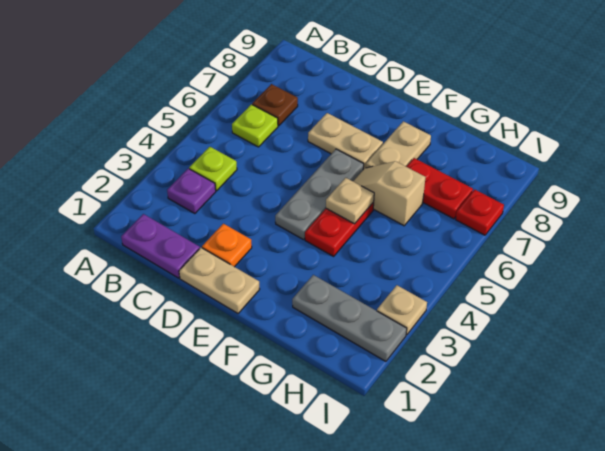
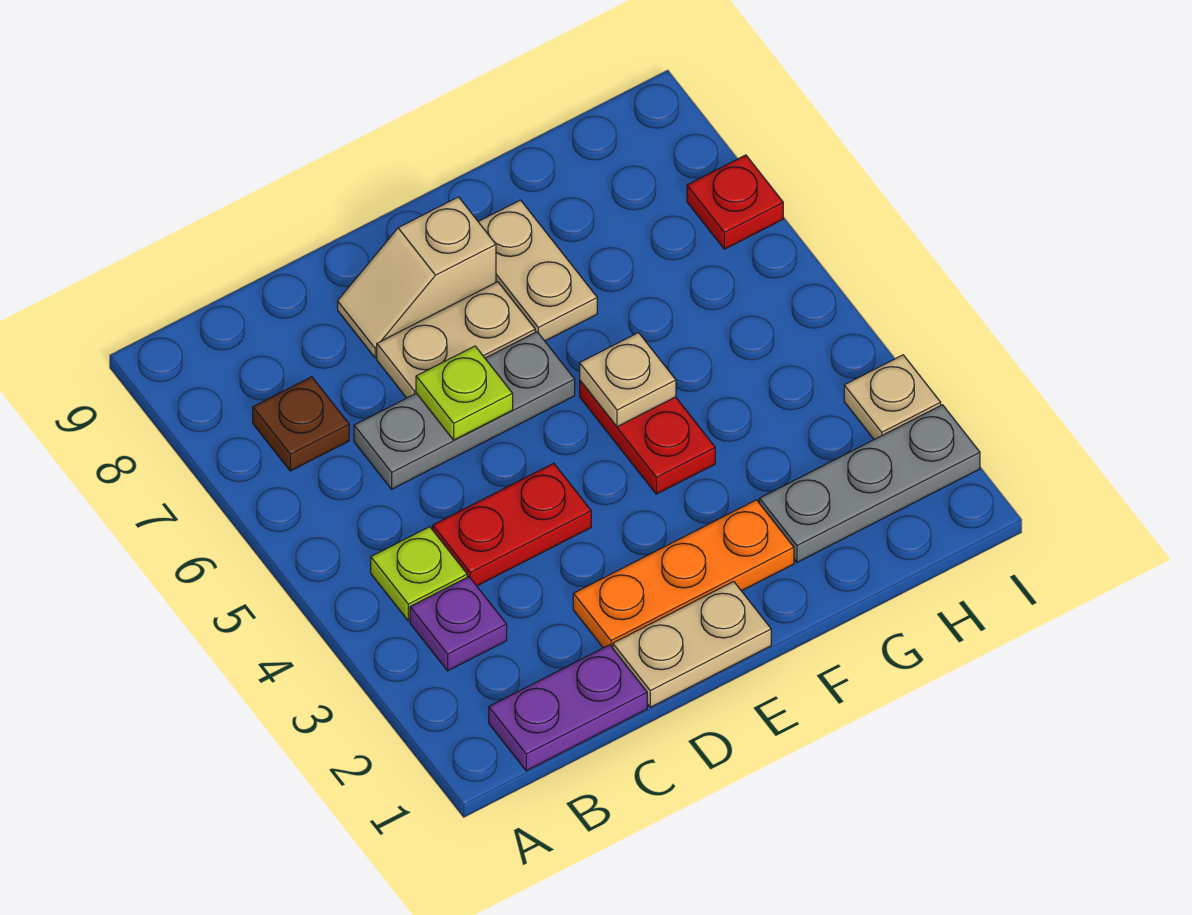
lime 1x1 plate [232,104,278,147] -> lime 1x1 plate moved to [416,346,513,440]
orange 1x1 plate [202,224,252,267] -> orange 1x3 plate [573,500,794,648]
grey 1x3 plate [275,149,364,240] -> grey 1x3 plate turned to [354,332,575,489]
tan 1x2 slope [353,161,426,226] -> tan 1x2 slope moved to [338,197,496,358]
red 1x2 plate [406,158,473,219] -> red 1x2 plate moved to [433,463,591,586]

